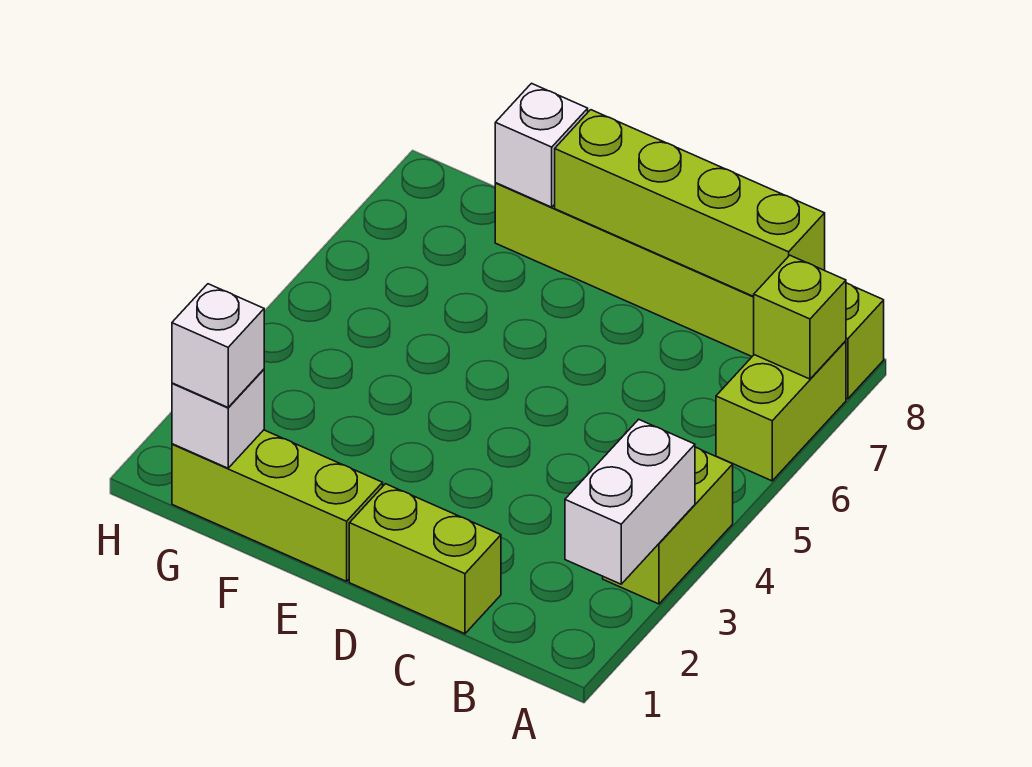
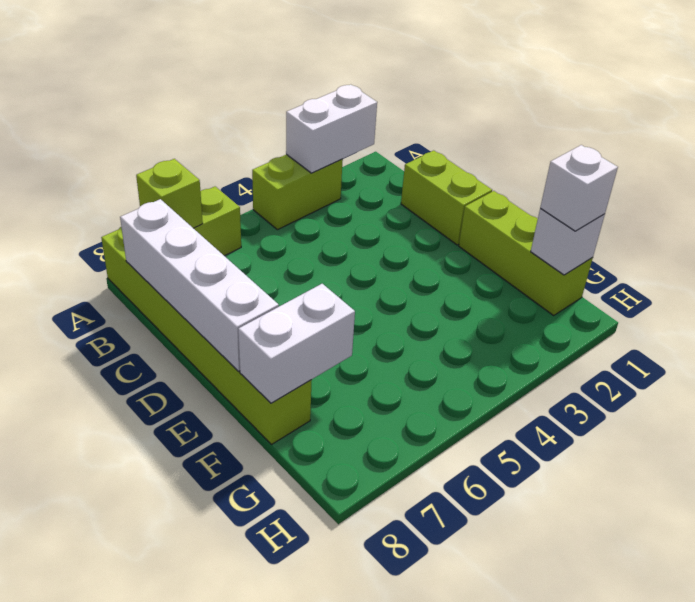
lime 1x4 brick [555,110,825,297] -> white 1x4 brick [120,199,279,372]
white 1x1 brick [495,83,588,207] -> white 1x2 brick [238,284,355,403]

